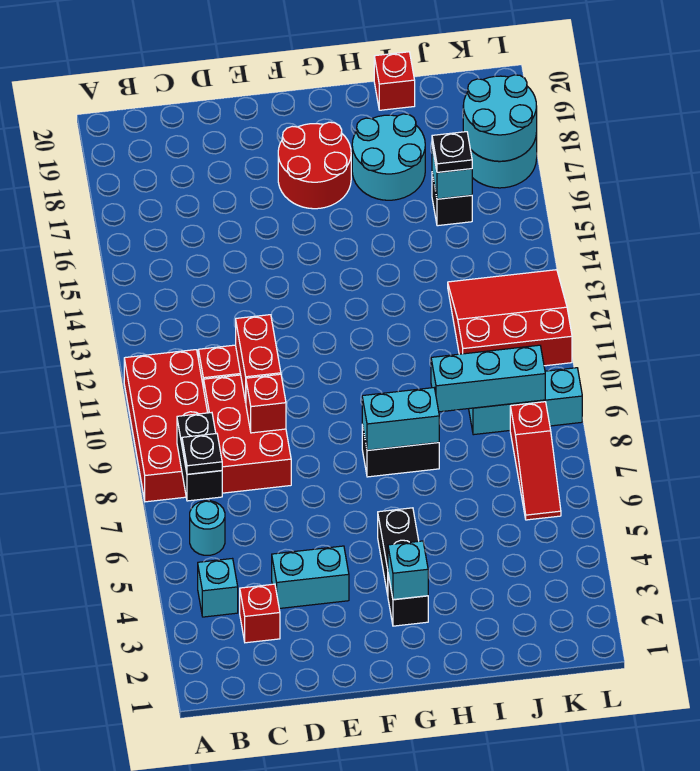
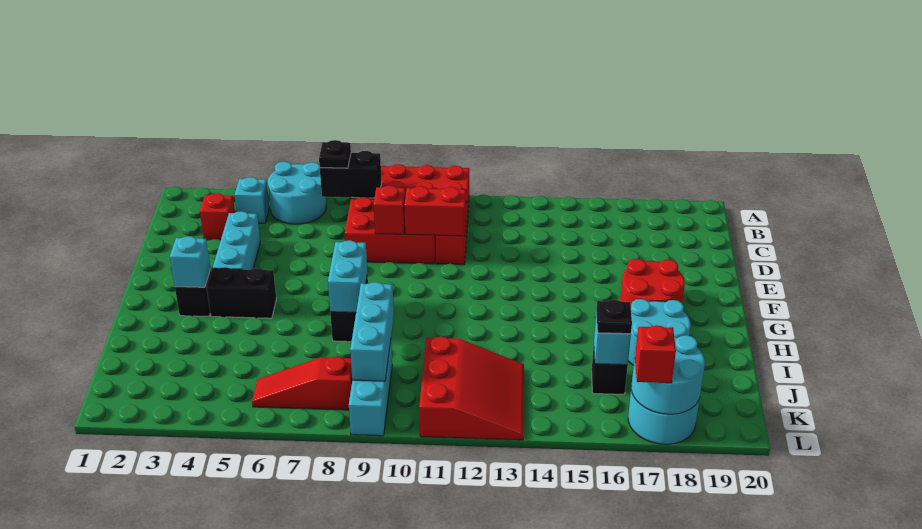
cyan 1x1 round brick [190,501,225,555] -> cyan 2x2 round brick [268,162,326,224]
cyan 1x2 brick [272,546,349,609] -> cyan 1x3 brick [213,211,260,270]
red 1x1 brick [374,52,415,110] -> red 1x1 brick moved to [635,325,676,383]

